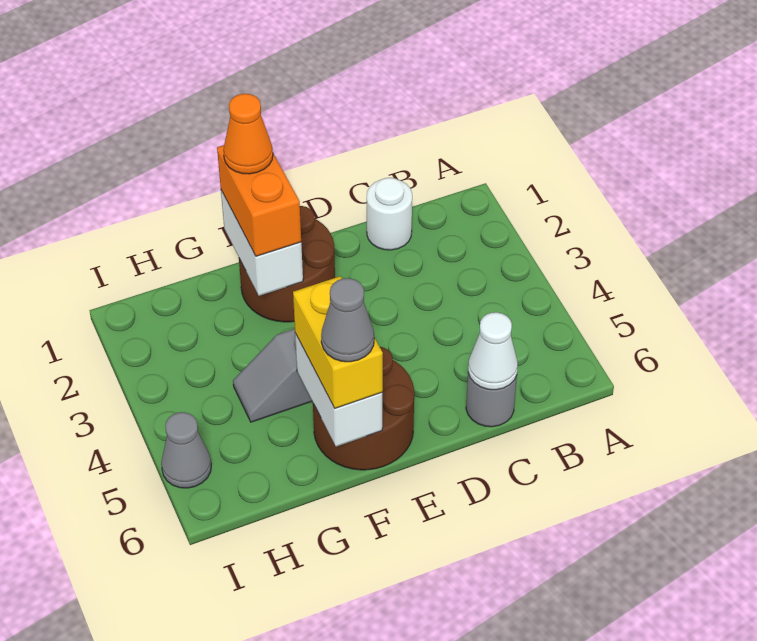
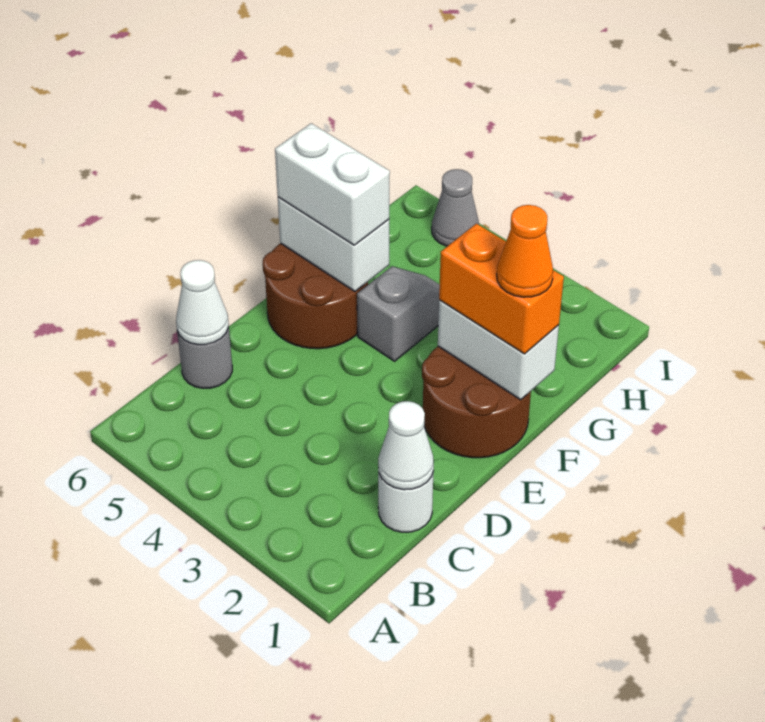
none -> white 1x1 cone [378,401,434,490]
yellow 1x2 brick [293,276,383,408] -> white 1x2 brick [275,123,390,245]
grey 1x1 cone [321,278,374,362] -> none

